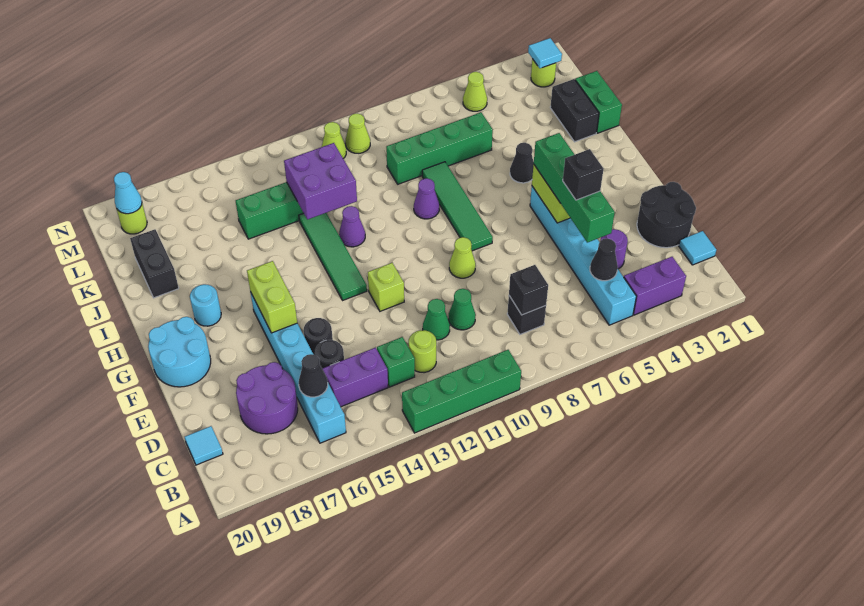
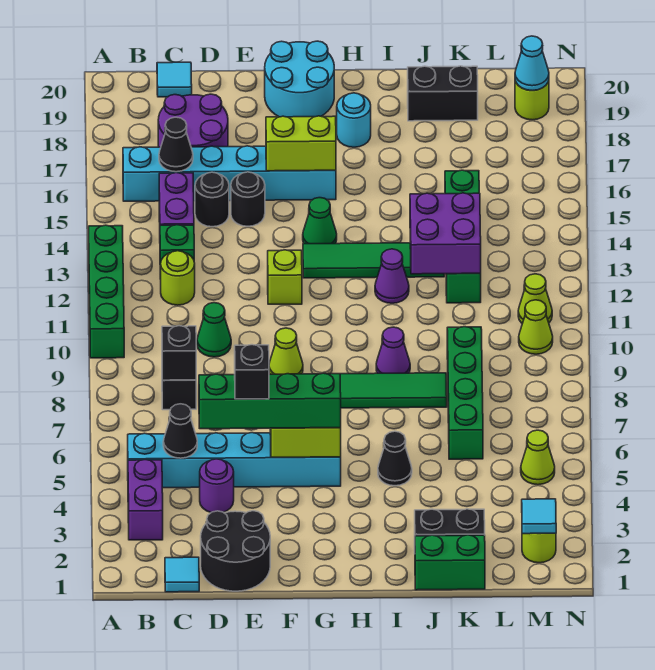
green 1x1 cone [423,299,450,340] -> green 1x1 cone moved to [303,198,337,244]

